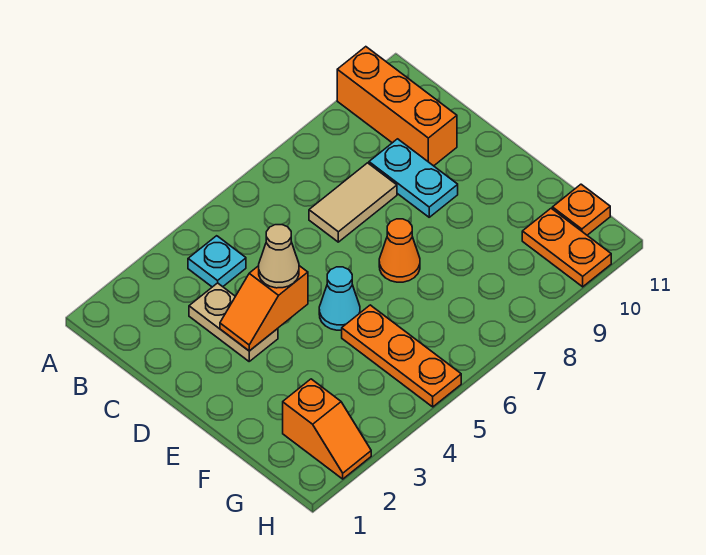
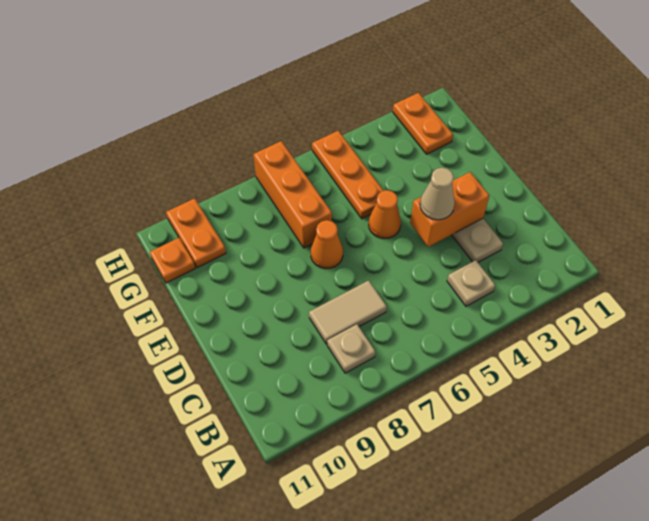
orange 1x3 brick [337,47,457,166] -> orange 1x3 brick moved to [253,141,332,248]
cyan 1x1 plate [188,236,246,287] -> tan 1x1 plate [447,260,495,306]
none -> tan 1x1 plate [327,324,375,373]
cyan 1x2 plate [369,139,458,217] -> none
orange 1x2 slope [220,266,308,351] -> orange 1x2 brick [410,172,490,247]
cyan 1x1 cone [319,267,360,330] -> orange 1x1 cone [369,190,401,239]
orange 1x2 slope [283,379,371,479] -> orange 1x2 plate [393,93,453,154]

